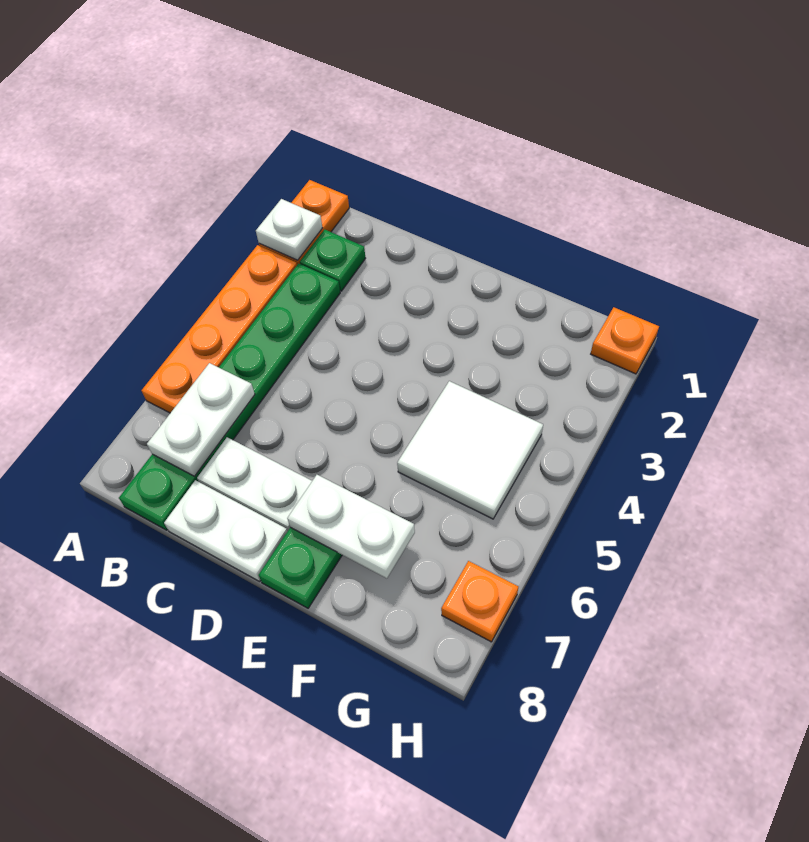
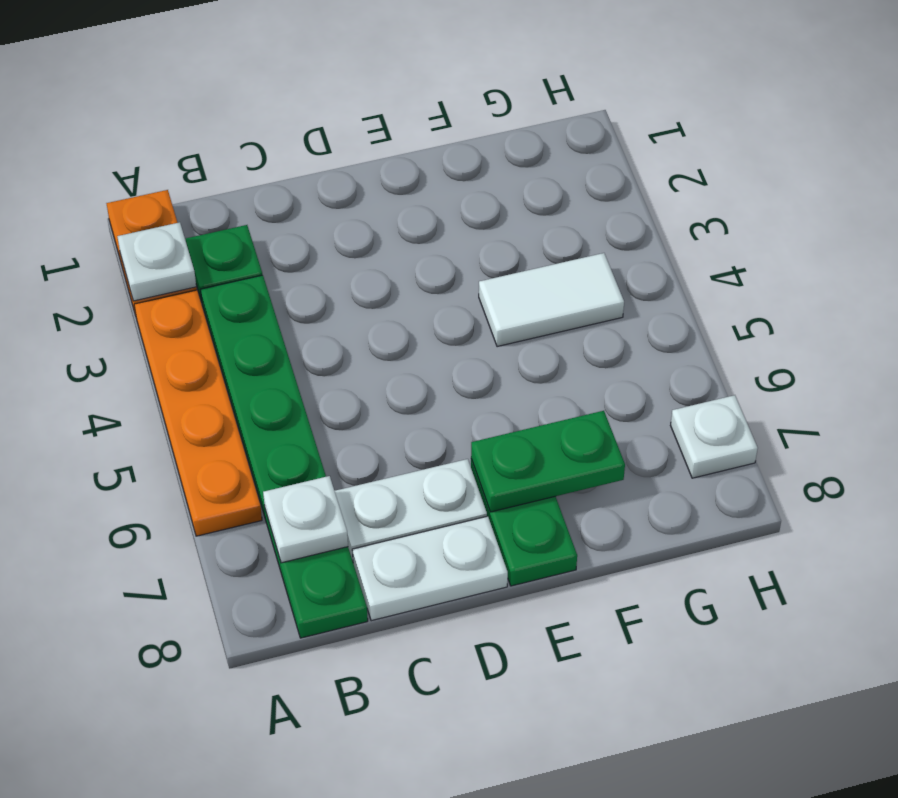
white 1x2 plate [147,363,255,476] -> white 1x1 plate [263,476,348,563]
white 1x2 plate [287,475,415,578] -> green 1x2 plate [471,411,625,512]
white 2x2 tile [397,381,543,519] -> white 1x2 tile [479,253,624,347]
orange 1x1 plate [591,307,659,374] -> none
orange 1x1 plate [441,561,518,642] -> white 1x1 plate [671,395,758,478]

